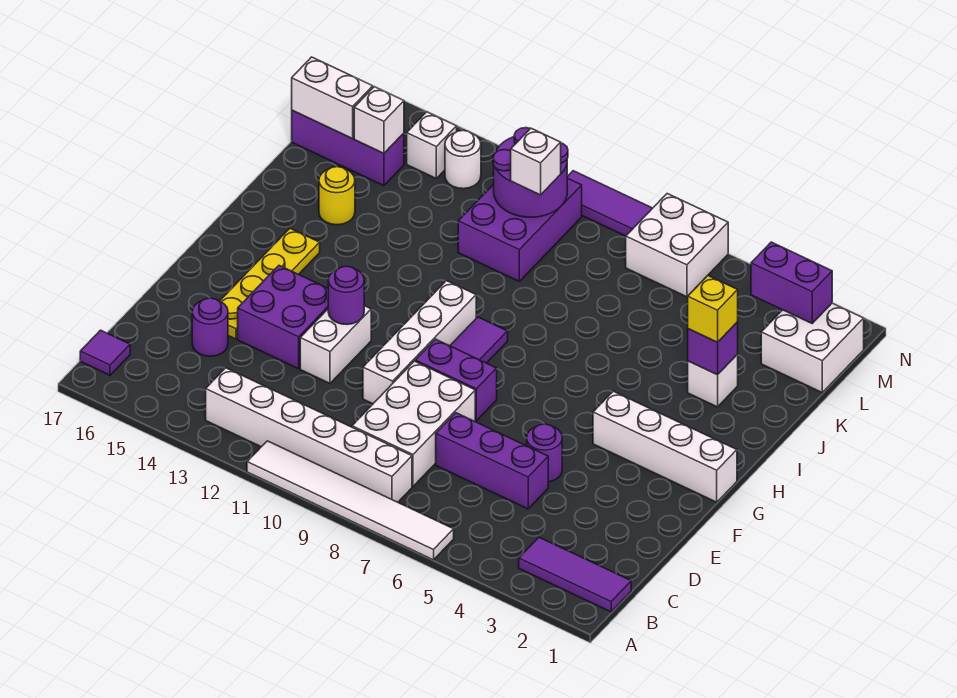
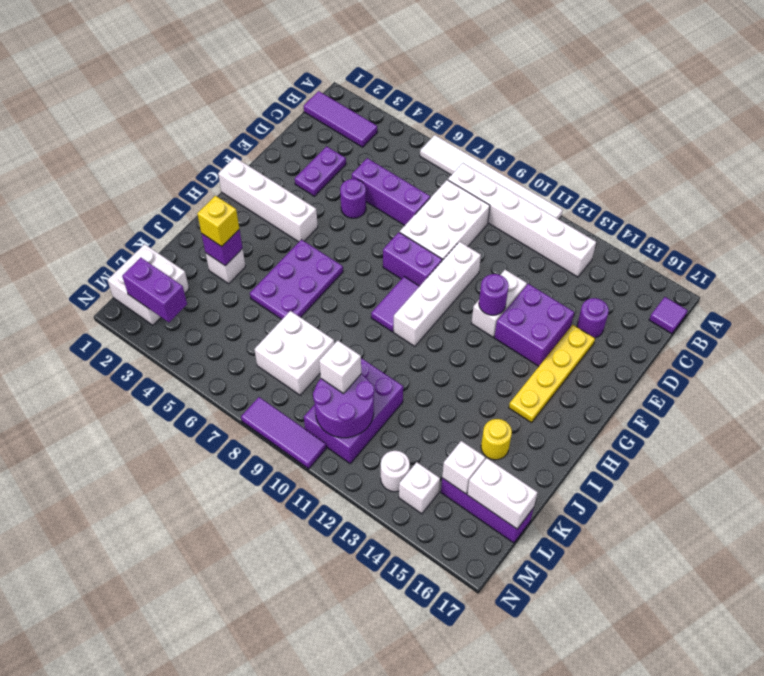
none -> purple 1x2 plate [295,146,346,196]
none -> purple 2x3 plate [250,240,343,319]
white 2x2 brick [626,194,728,297] -> white 2x2 brick moved to [254,311,334,395]

